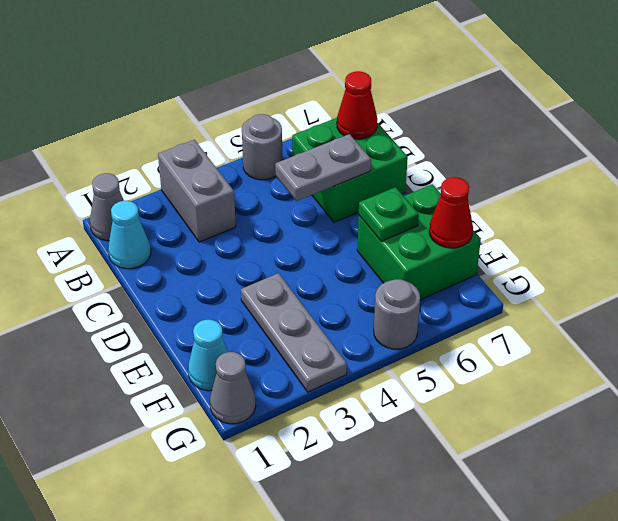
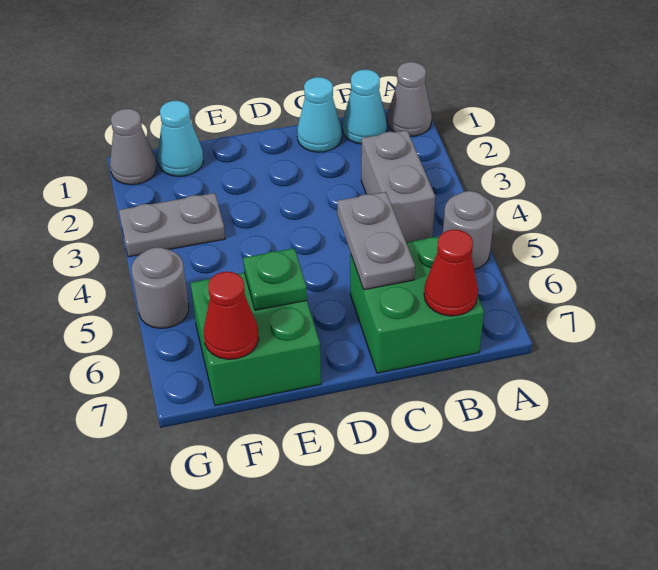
grey 1x2 brick [158,140,236,242] -> grey 1x2 brick turned to [361,130,435,242]
none -> cyan 1x1 cone [297,77,342,152]
grey 1x3 plate [241,273,347,392] -> grey 1x2 plate [119,193,225,257]

